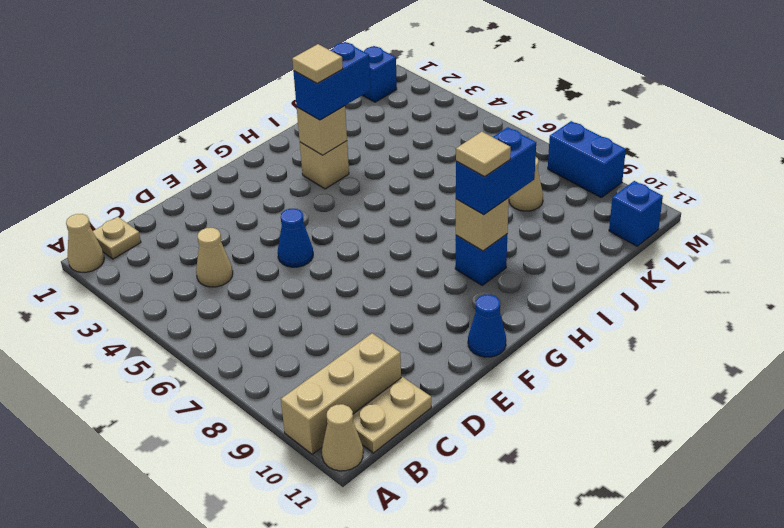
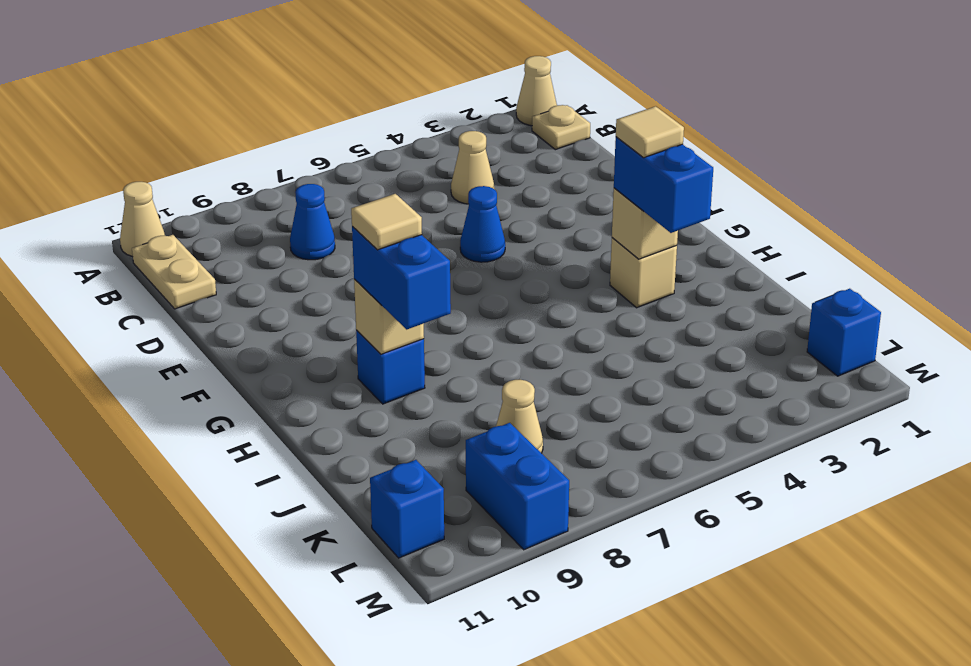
tan 1x3 brick [281,333,401,454] -> none
blue 1x1 cone [468,295,506,357] -> blue 1x1 cone moved to [290,184,335,260]
blue 1x2 brick [548,121,626,197] -> blue 1x2 brick turned to [466,423,569,550]

